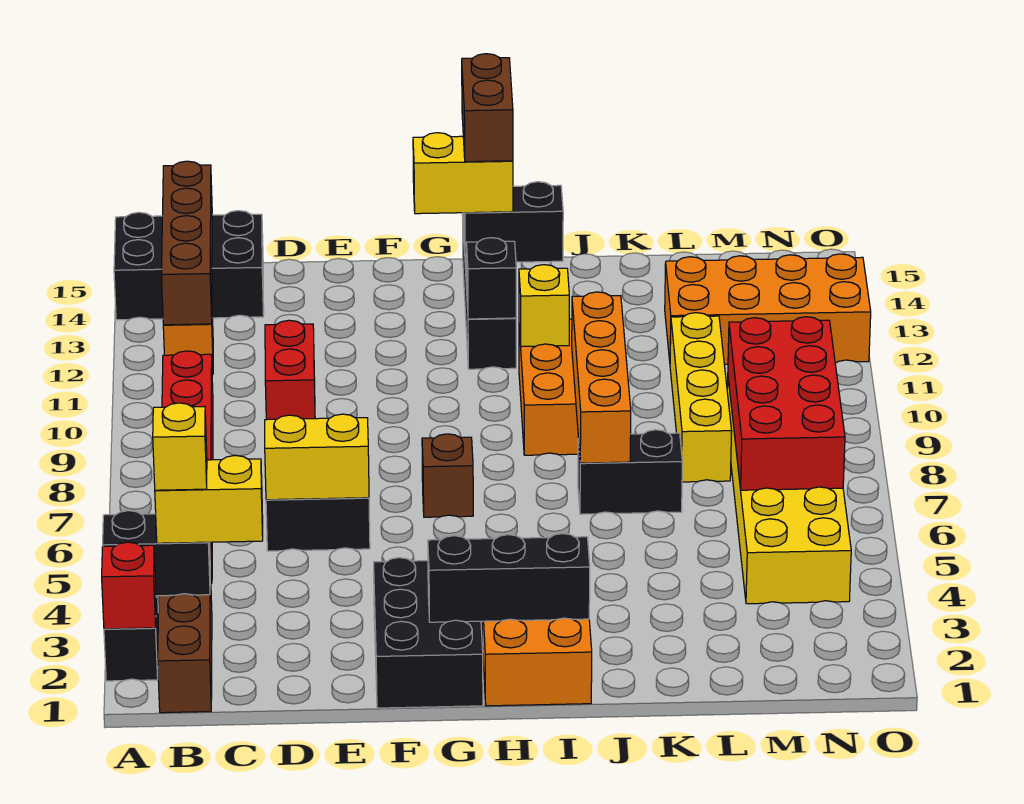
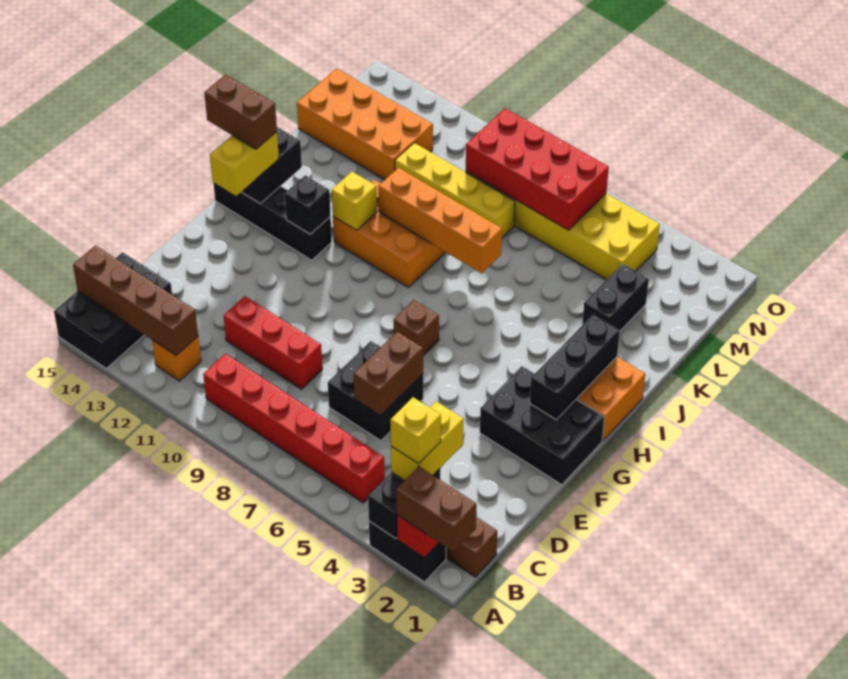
none -> brown 1x2 brick [396,466,477,552]
yellow 1x2 brick [265,414,369,500] -> brown 1x2 brick [354,332,423,416]
red 1x2 brick [265,320,315,420] -> red 1x3 brick [224,296,322,389]
black 1x2 brick [578,430,682,514] -> black 1x2 brick moved to [582,264,649,331]
orange 2x4 brick [665,254,871,364] -> orange 2x4 brick turned to [297,69,433,180]

